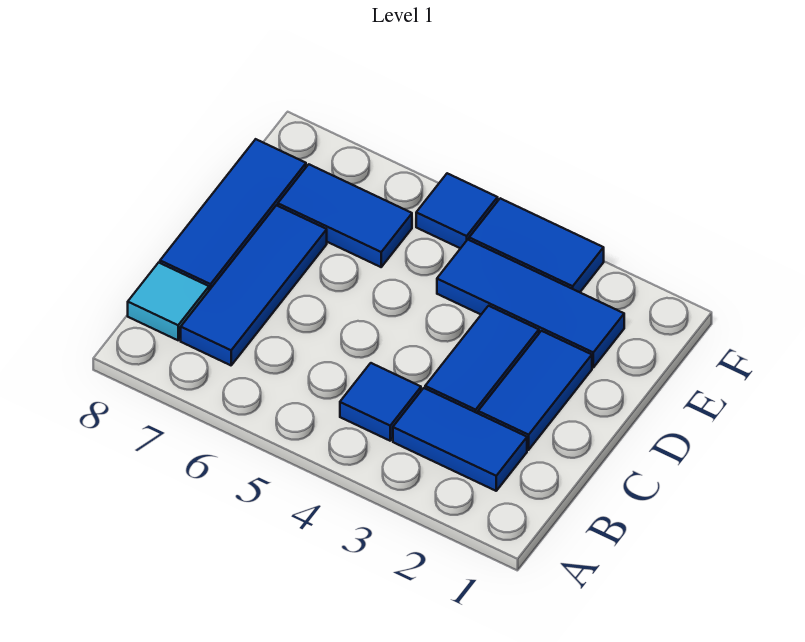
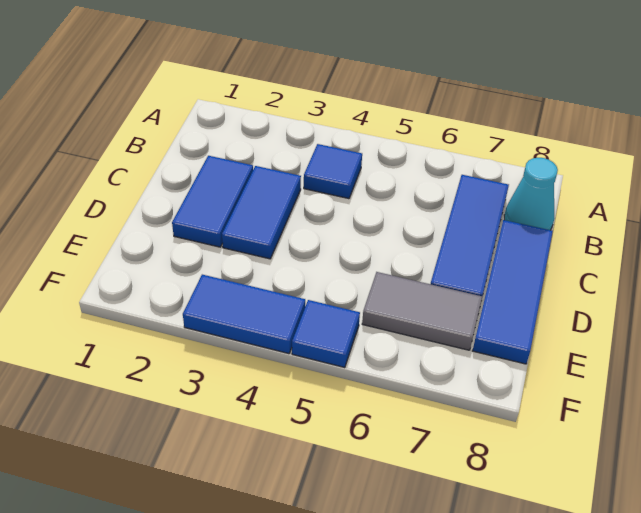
blue 1x2 tile [393,388,527,491] -> none
cyan 1x1 tile [128,263,209,340] -> cyan 1x1 cone [504,158,558,230]
blue 1x3 tile [437,240,624,367] -> none
blue 1x2 tile [278,164,412,267] -> grey 1x2 tile [362,272,482,350]

